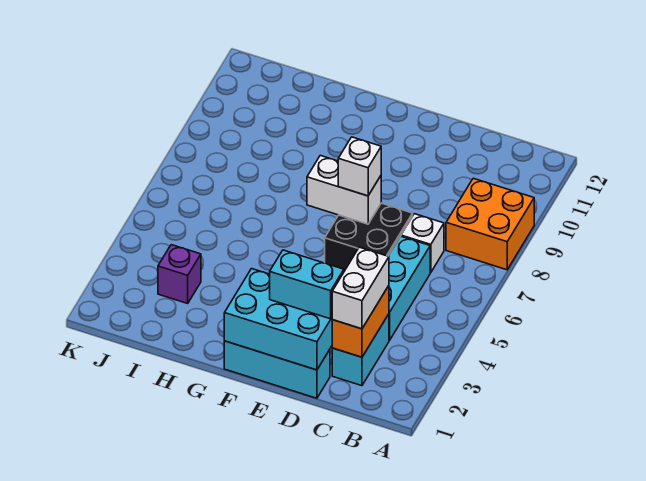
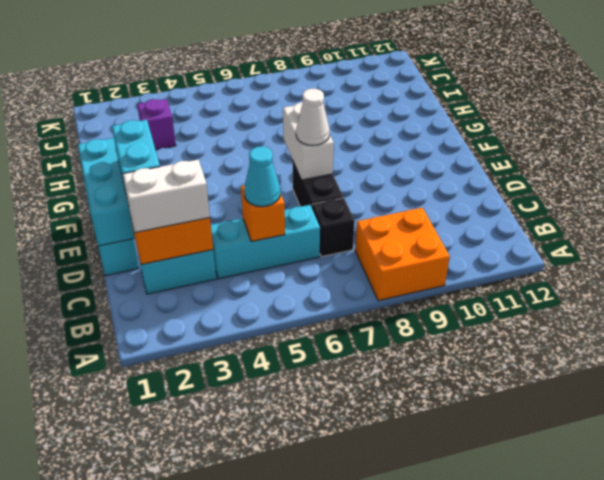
none -> orange 1x1 brick [241,186,285,242]
none -> cyan 1x1 cone [244,146,280,207]
white 1x1 brick [401,214,444,273] -> black 1x1 brick [312,198,355,257]
black 2x2 brick [325,203,413,271] -> black 1x2 brick [292,160,343,208]
white 1x1 brick [338,137,381,196] -> white 1x1 cone [296,89,330,146]

